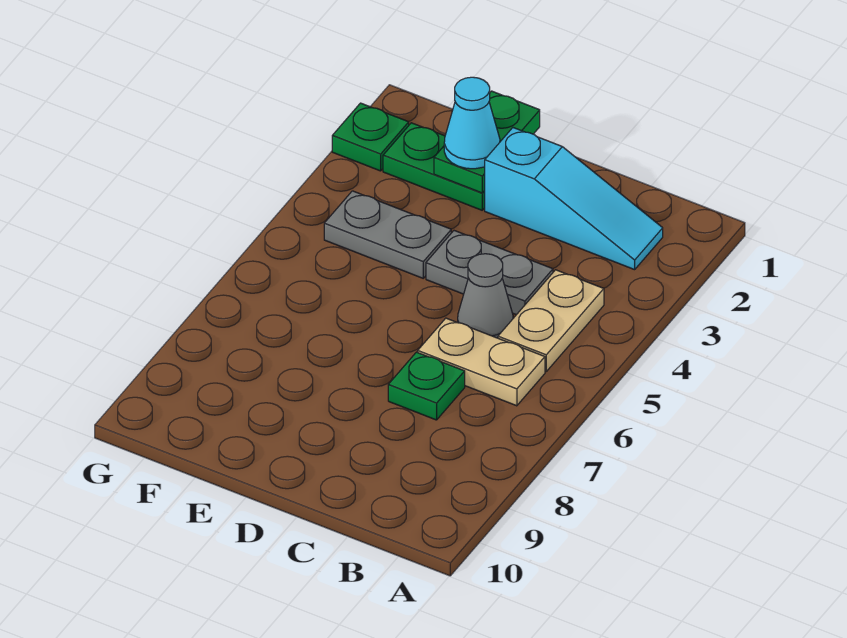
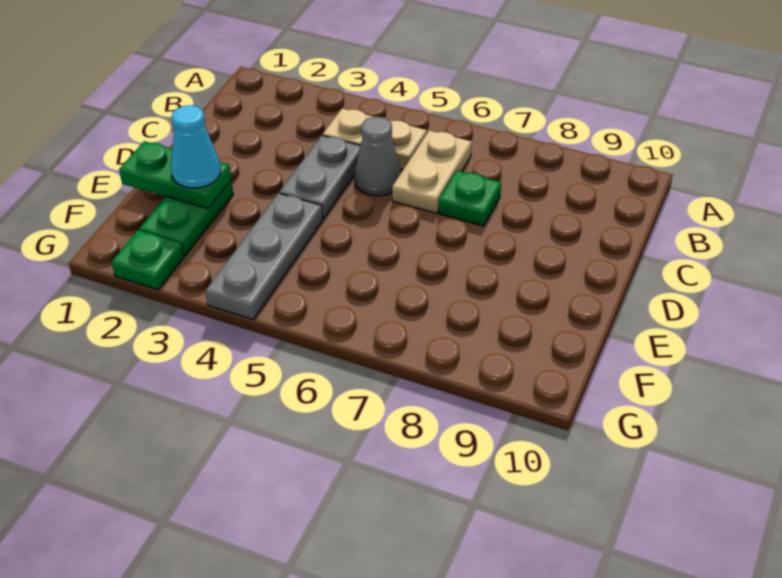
cyan 1x3 slope [485,128,663,270] -> none
grey 1x2 plate [324,191,451,278] -> grey 1x3 plate [205,193,323,319]

